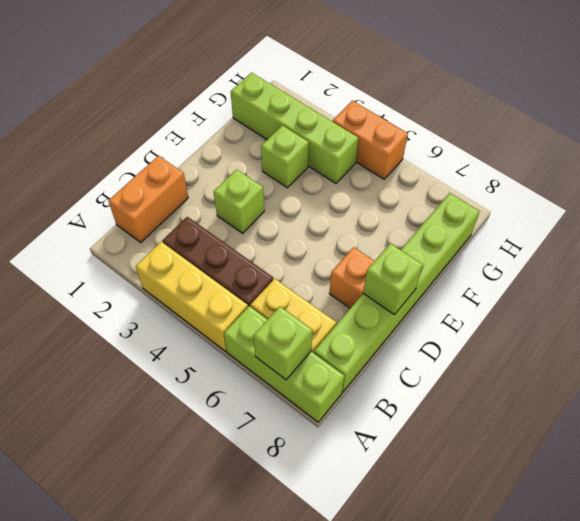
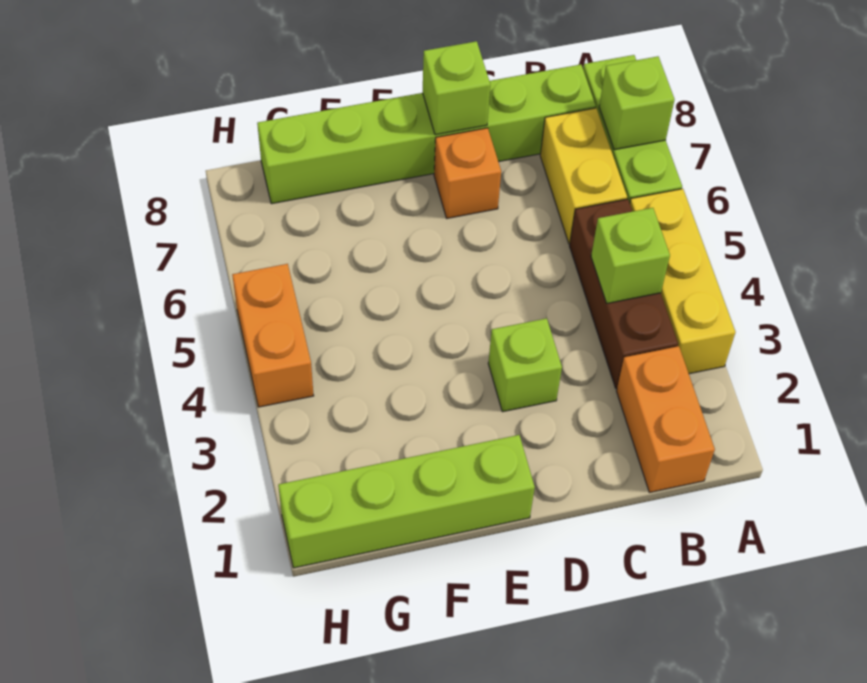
orange 1x2 brick [108,156,188,242] -> orange 1x2 brick turned to [617,346,715,493]
lime 1x1 brick [261,126,309,188] -> lime 1x1 brick moved to [591,208,670,303]
lime 1x4 brick [231,73,358,183] -> lime 1x4 brick turned to [278,435,535,568]

